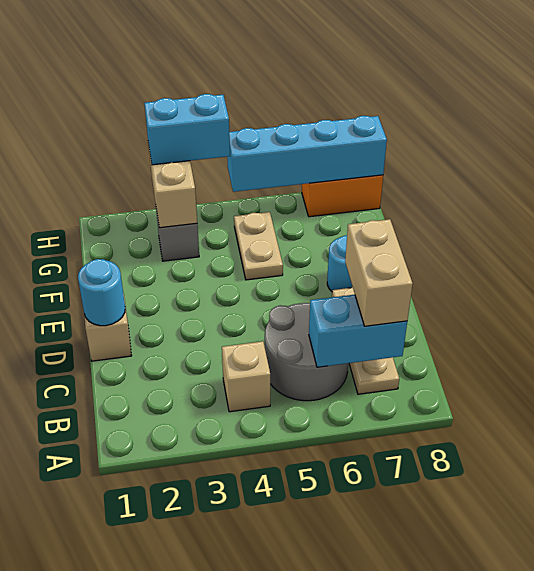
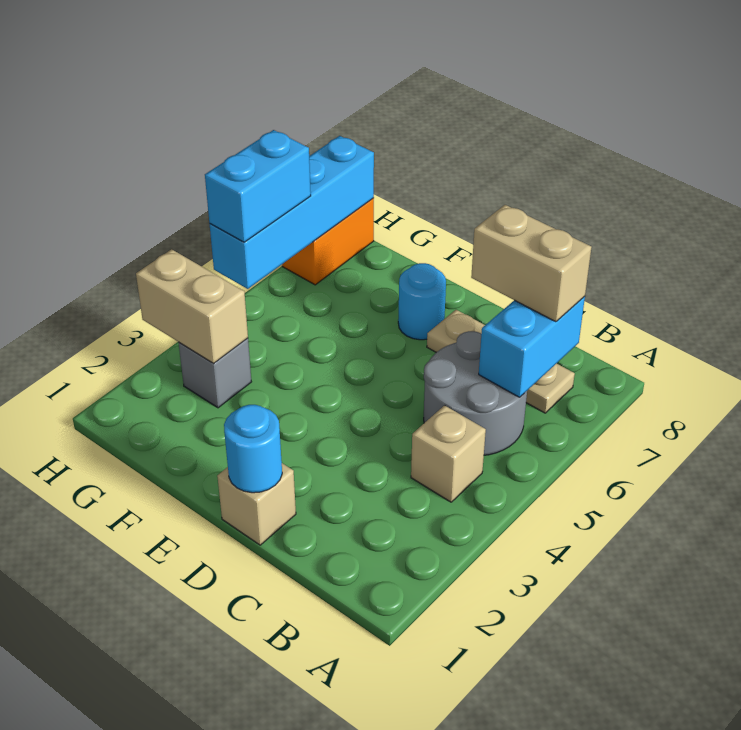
tan 1x2 plate [234,212,283,280] -> none
cyan 1x2 brick [144,94,230,165] -> cyan 1x2 brick moved to [205,130,311,242]

